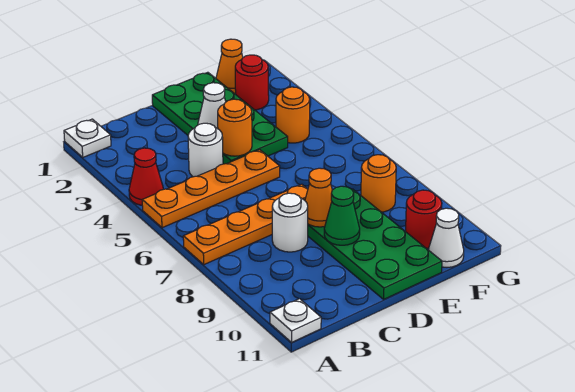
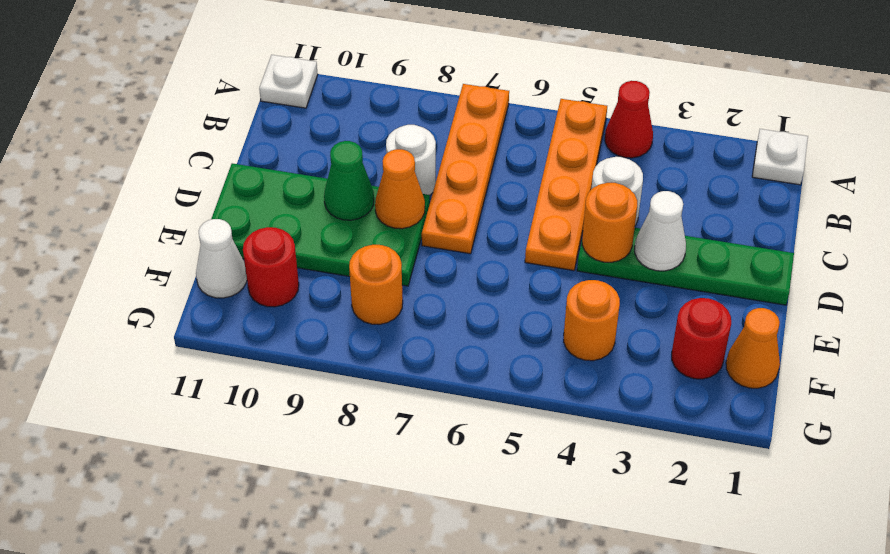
green 2x4 plate [152,72,288,164] -> green 1x4 plate [577,228,794,305]

